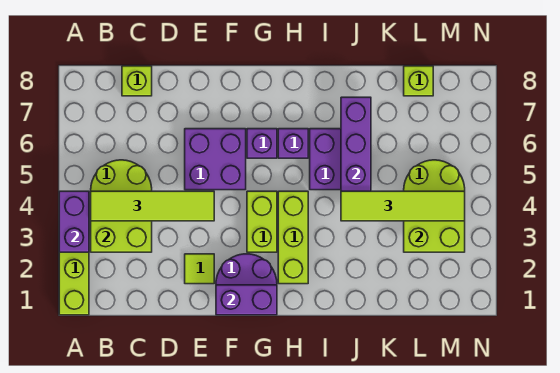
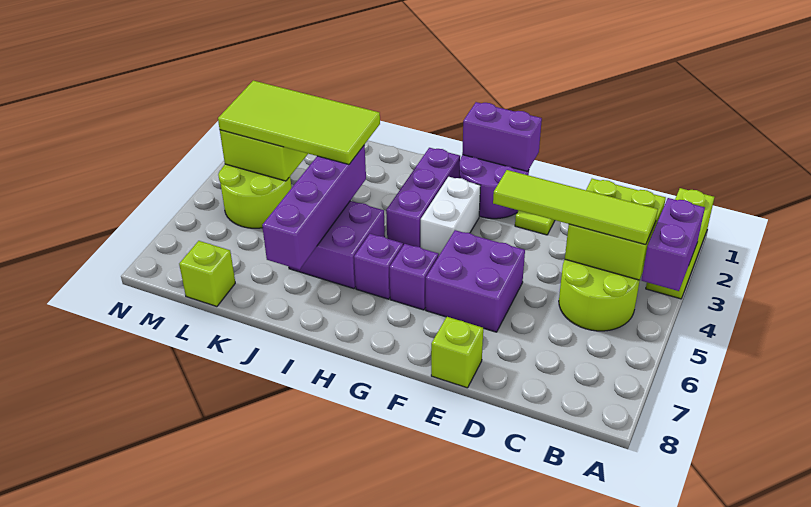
lime 1x1 brick [122,66,152,96] -> lime 1x1 brick moved to [431,317,483,388]
lime 1x2 brick [247,191,277,252] -> white 1x2 brick [421,177,480,257]
lime 1x3 brick [278,191,308,284] -> purple 1x3 brick [386,148,460,247]
lime 1x4 tile [341,191,465,221] -> lime 2x4 tile [218,81,380,164]

